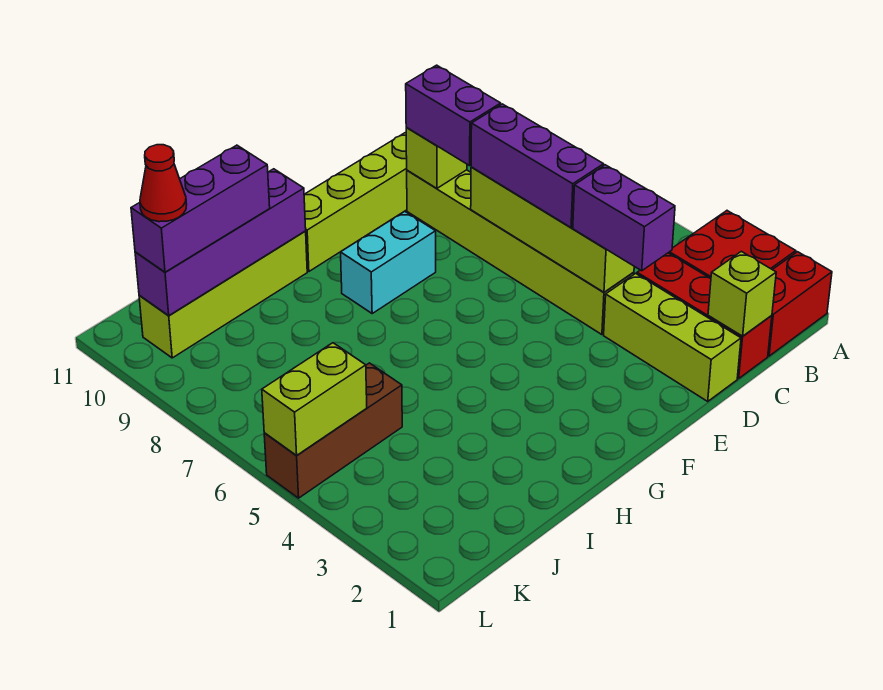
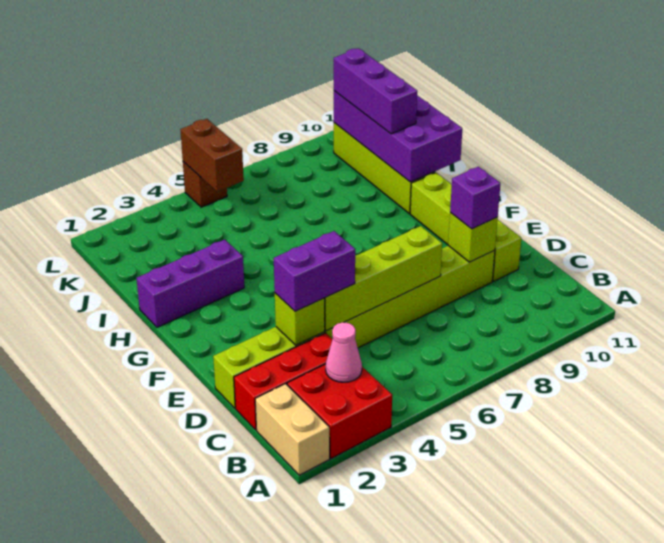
red 1x2 brick [768,252,832,356] -> tan 1x2 brick [255,384,330,475]
none -> pink 1x1 cone [326,322,362,382]
lime 1x1 brick [708,251,776,336] -> lime 1x1 brick moved to [275,293,325,345]
purple 1x3 brick [471,104,604,228] -> purple 1x3 brick moved to [137,240,244,327]
purple 1x2 brick [406,65,501,166] -> purple 1x1 brick [450,167,500,229]
cyan 1x2 brick [341,211,436,313] -> none
purple 1x4 brick [135,169,306,316] -> purple 2x4 brick [334,91,462,182]
brown 1x3 brick [264,363,402,498] -> brown 1x1 brick [183,162,227,207]
lime 1x2 brick [262,343,367,456] -> brown 1x2 brick [180,119,244,192]
red 1x1 cone [140,145,187,222] -> none

